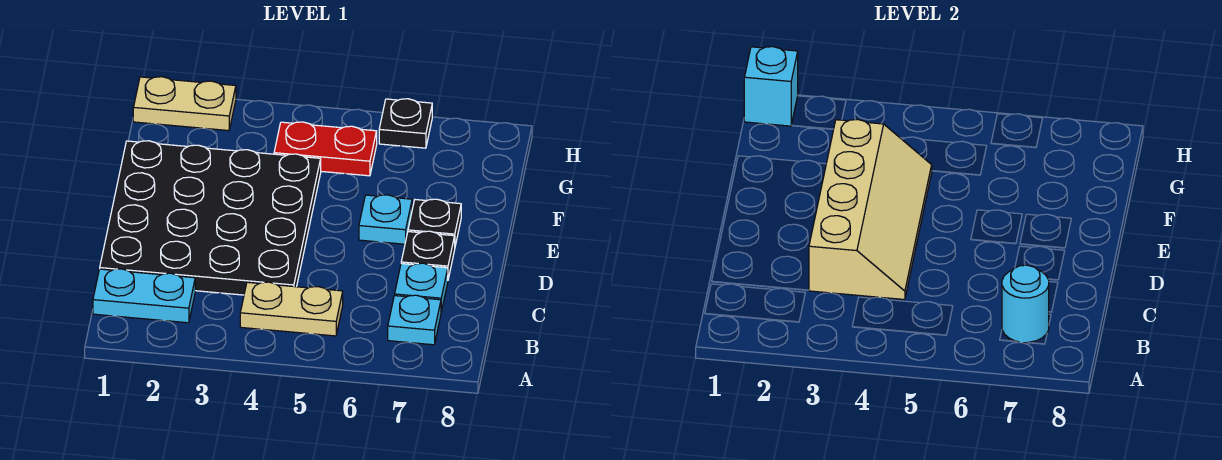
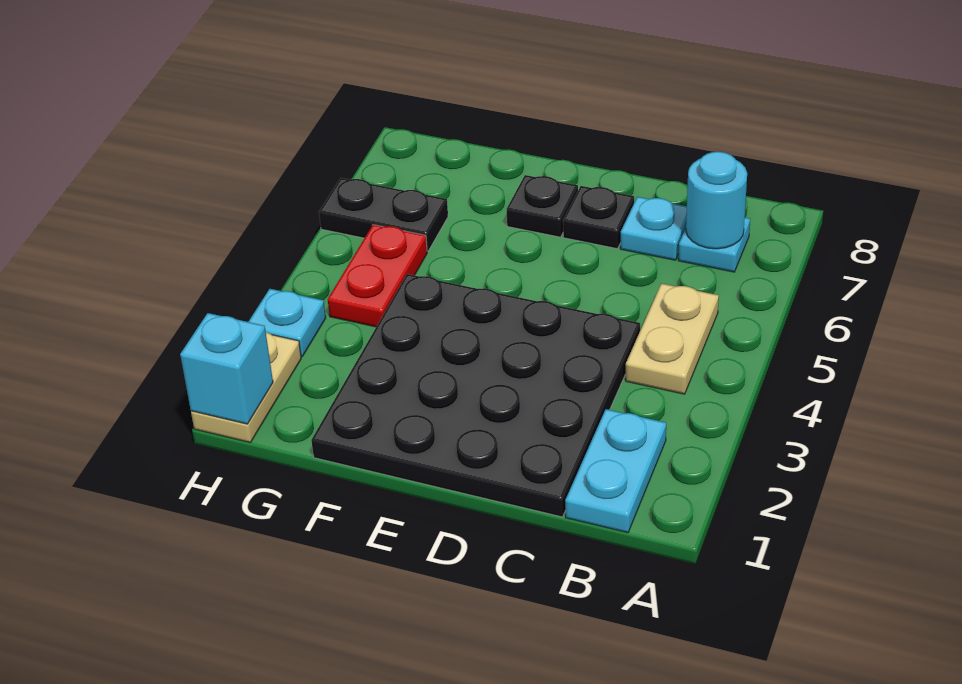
tan 2x4 slope [809,119,932,300] -> none
cyan 1x1 plate [359,195,412,244] -> cyan 1x1 plate moved to [248,289,326,356]
black 1x1 plate [379,99,432,148] -> black 1x2 plate [319,178,448,251]

